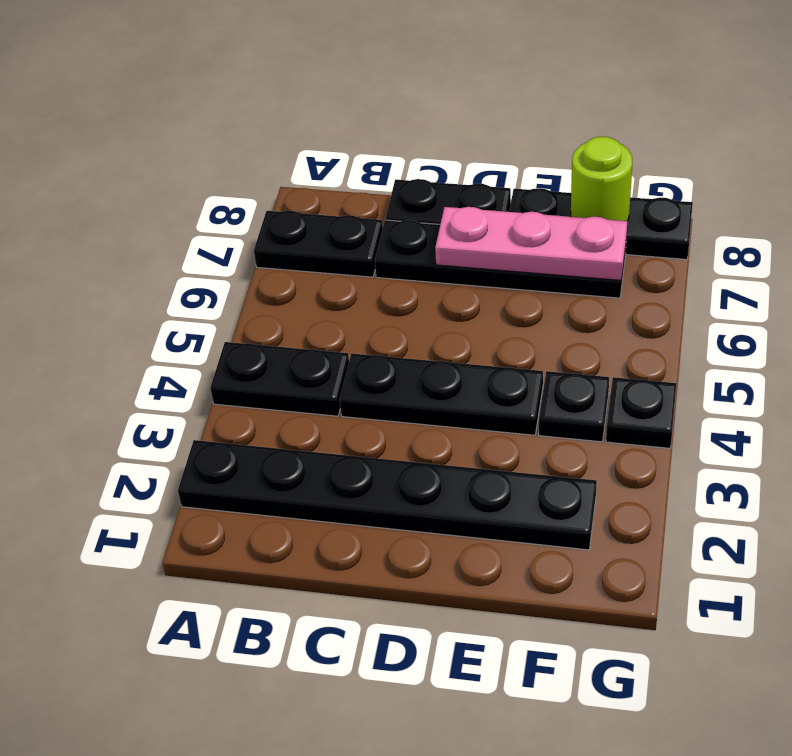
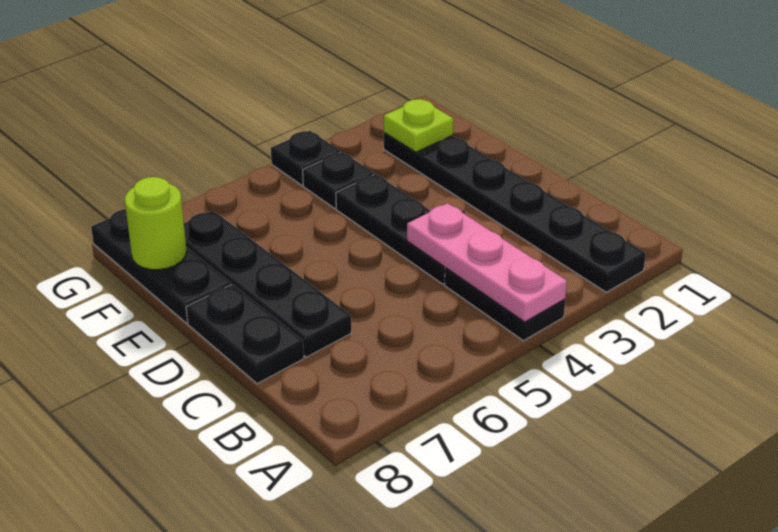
black 1x2 plate [254,211,383,277] -> none
pink 1x3 plate [435,207,627,280] -> pink 1x3 plate moved to [407,203,567,322]
none -> lime 1x1 plate [384,99,453,152]

